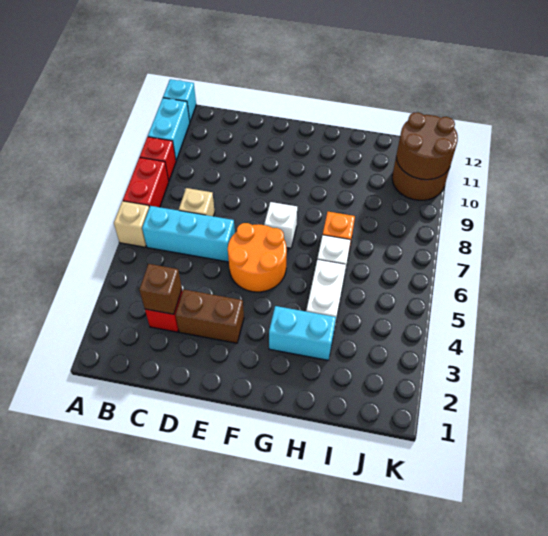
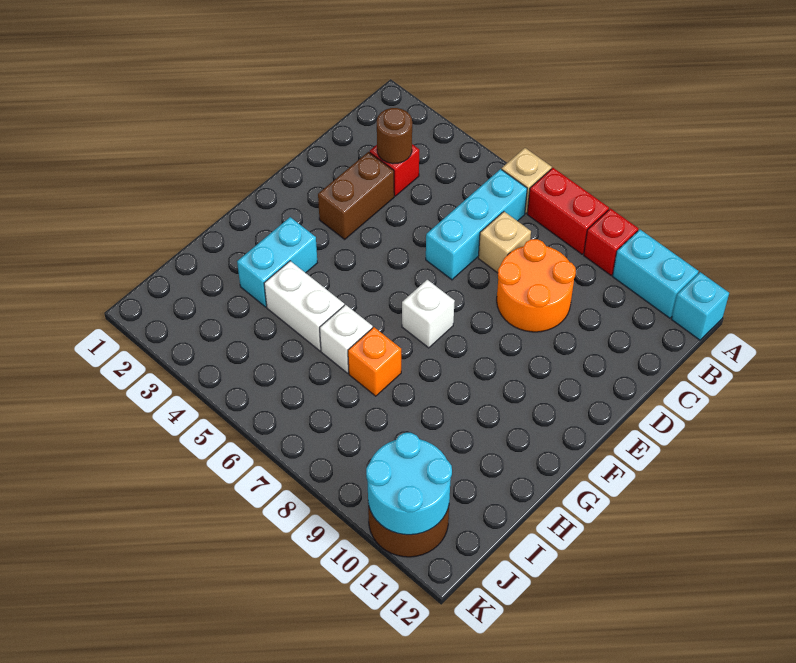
brown 1x1 brick [139,264,182,314] -> brown 1x1 round brick [377,108,412,164]
orange 2x2 round brick [228,223,287,292] -> orange 2x2 round brick moved to [497,239,576,332]
brown 2x2 round brick [396,112,458,180] -> cyan 2x2 round brick [366,433,452,535]

